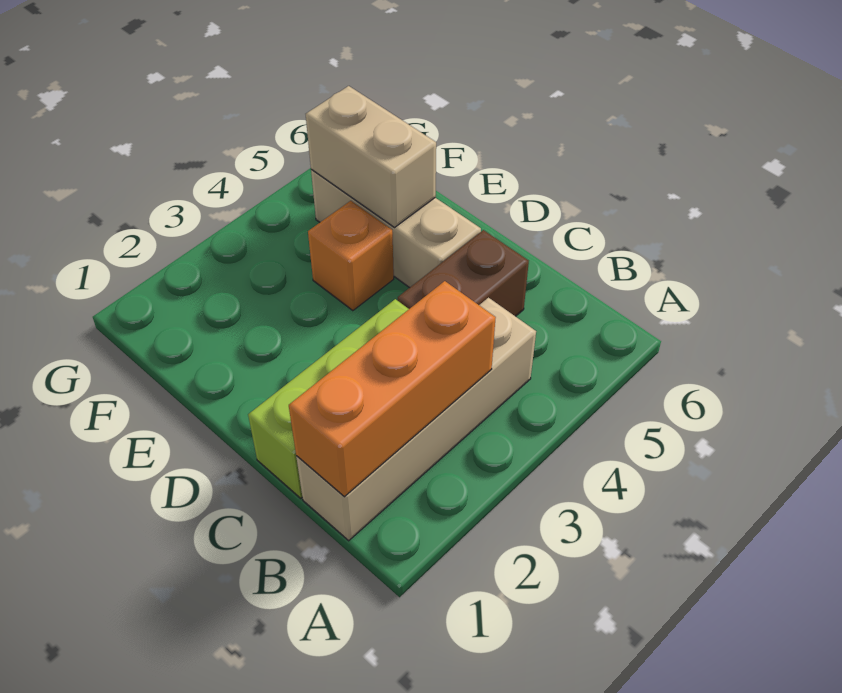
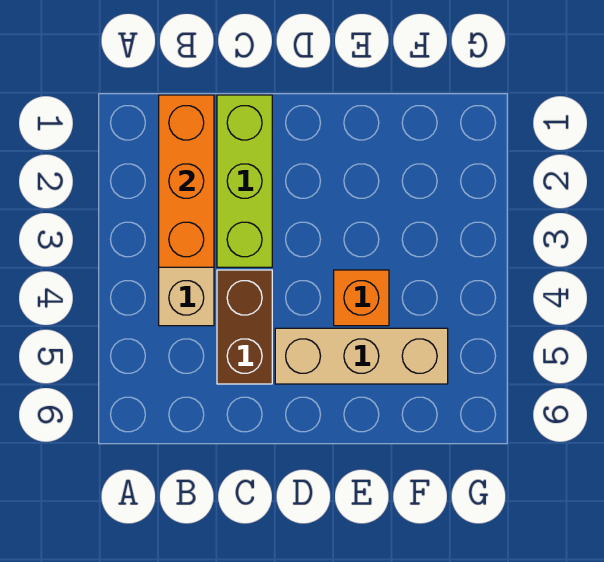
tan 1x2 brick [306,86,436,227] -> none

